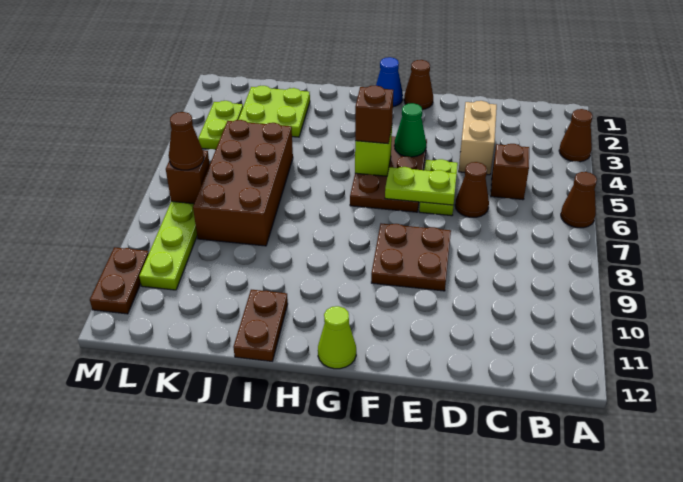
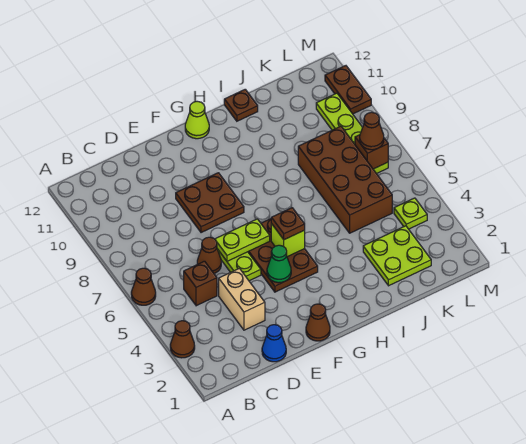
blue 1x1 cone [376,57,403,107] -> blue 1x1 cone moved to [262,325,286,362]
brown 1x1 brick [355,85,394,144] -> brown 1x1 plate [271,208,305,240]
brown 1x2 plate [233,290,288,361] -> brown 1x1 plate [224,89,258,121]
lime 1x2 plate [198,101,243,150] -> lime 1x1 plate [394,198,427,229]

